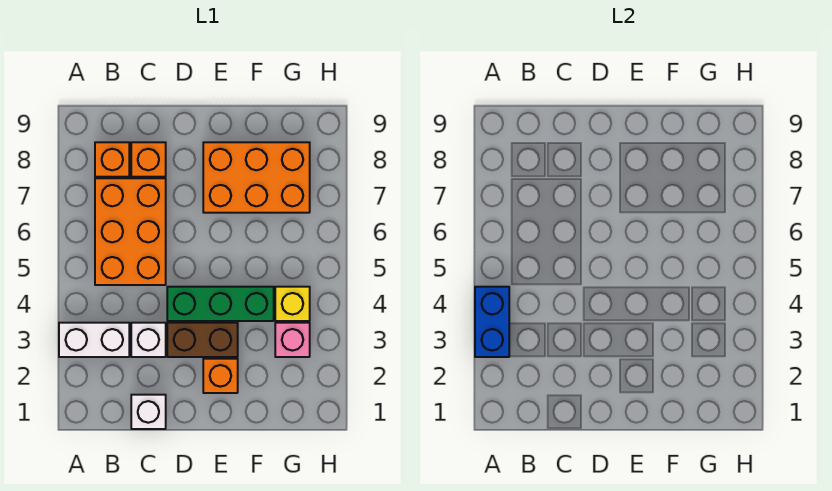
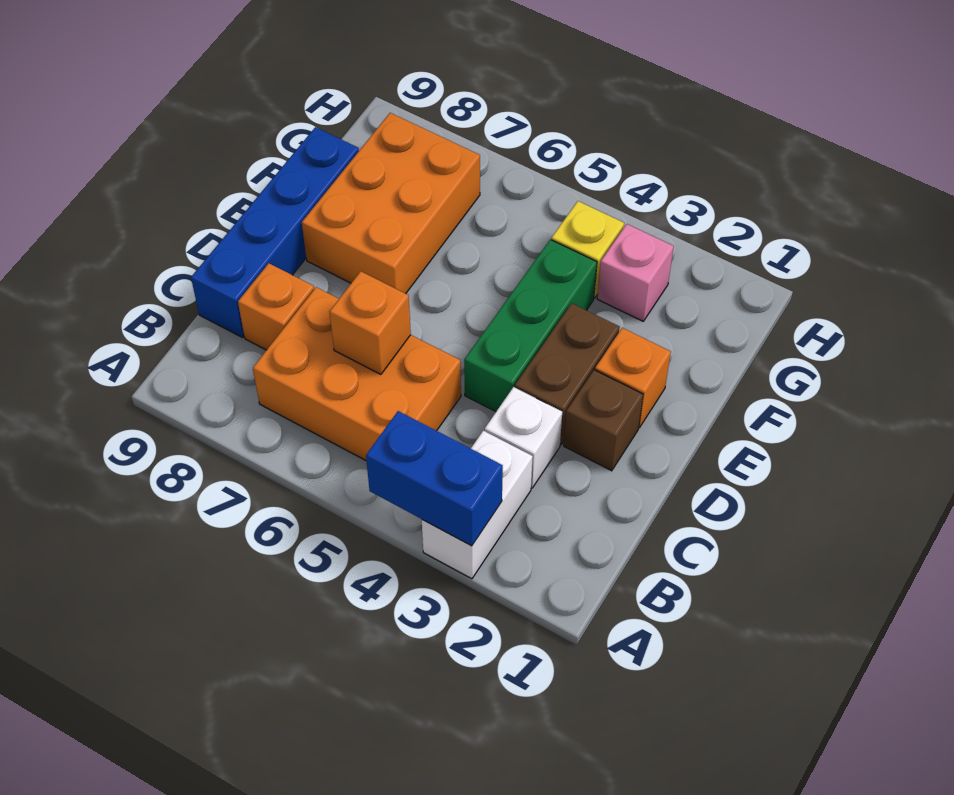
orange 1x1 brick [95,142,129,177] -> orange 1x1 brick moved to [330,271,411,374]
white 1x1 brick [131,395,166,429] -> none
none -> blue 1x4 brick [191,127,359,337]
none -> brown 1x1 brick [564,370,643,471]

